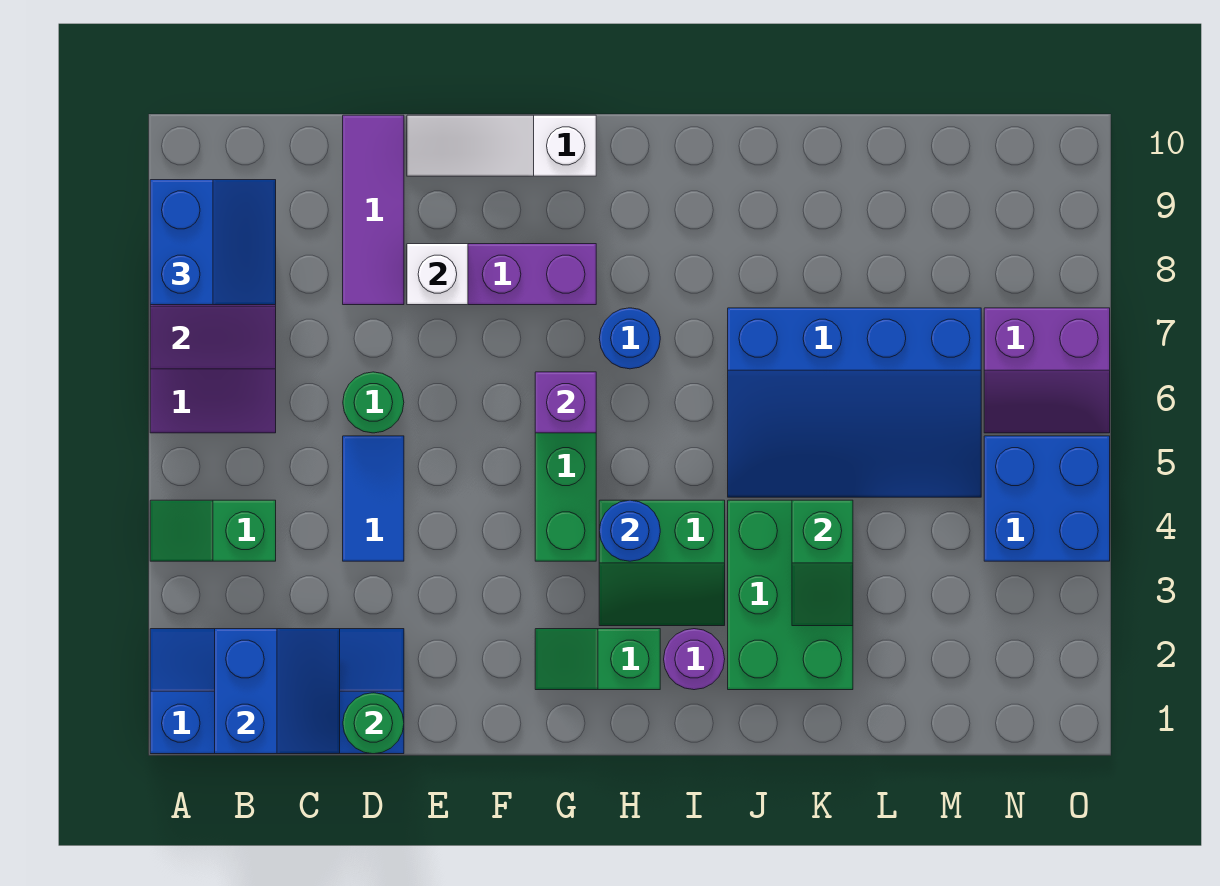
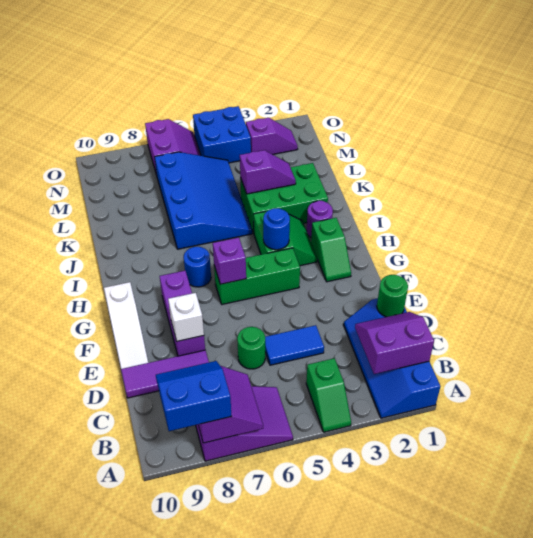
blue 2x2 slope [215,629,340,754] -> purple 2x2 slope [355,312,434,374]
green 1x2 slope [792,500,853,626] -> purple 1x2 slope [240,150,296,194]
none -> purple 1x2 slope [246,118,298,154]

